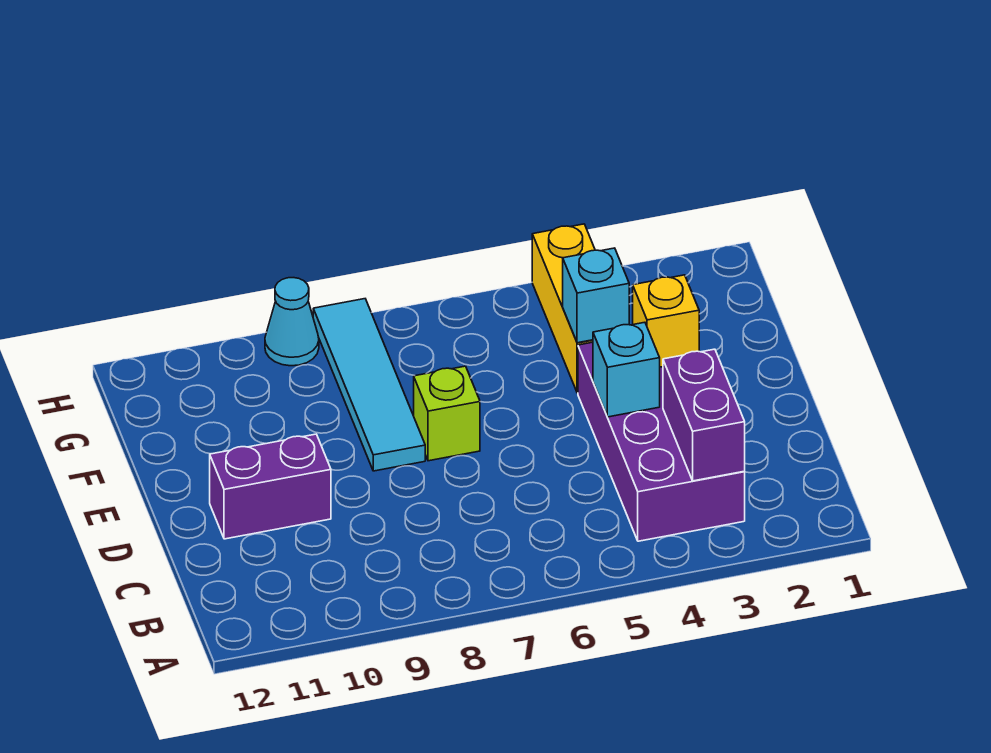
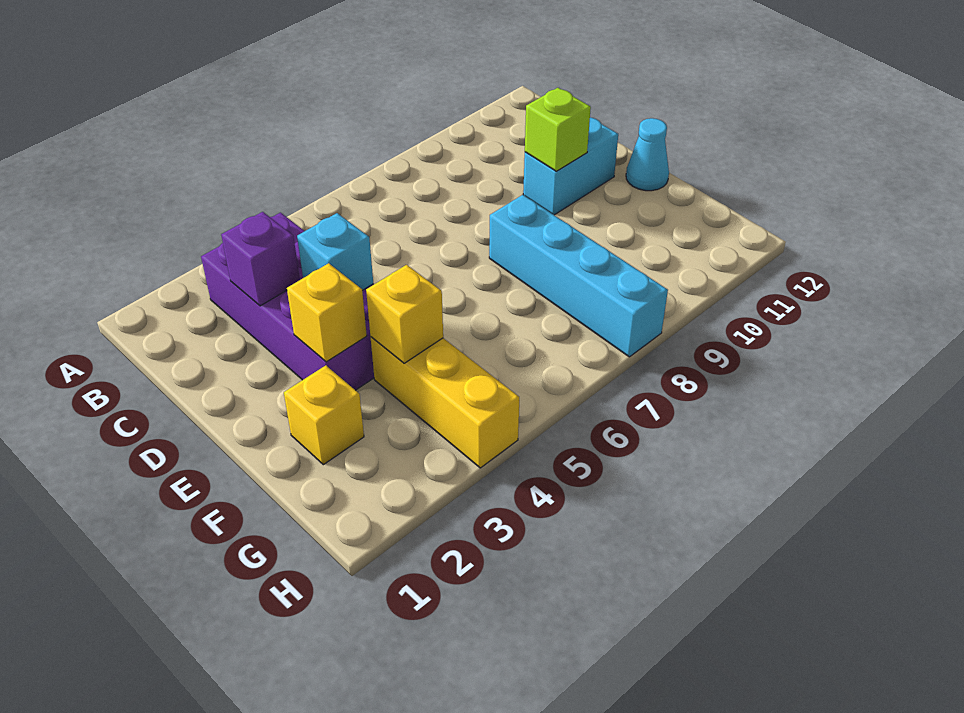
purple 1x2 brick [663,349,745,481] -> purple 1x1 brick [221,212,300,306]
purple 1x2 brick [210,434,331,539] -> cyan 1x2 brick [523,118,618,215]
lime 1x1 brick [414,366,480,461] -> lime 1x1 brick moved to [525,88,591,171]
cyan 1x4 tile [313,299,425,471] -> cyan 1x4 brick [489,195,668,357]
none -> yellow 1x1 brick [284,365,364,465]
cyan 1x1 brick [563,248,629,343] -> yellow 1x1 brick [366,265,443,363]
cyan 1x1 cone [265,278,319,366] -> cyan 1x1 cone moved to [626,118,669,191]

